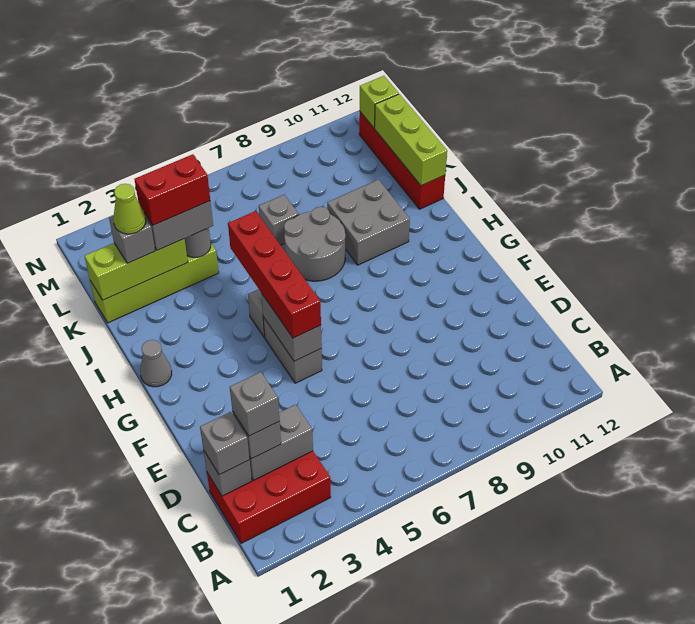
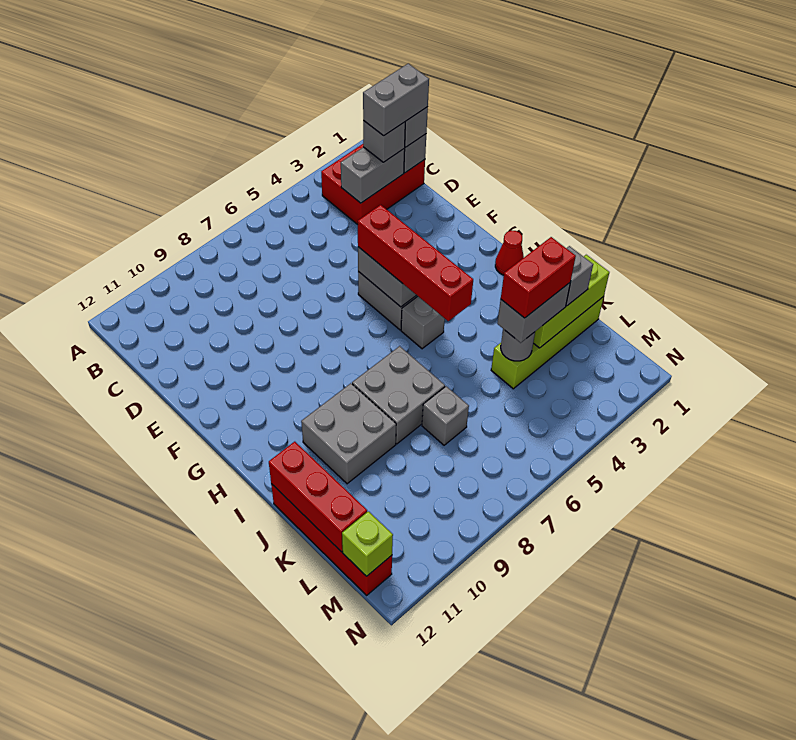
grey 1x1 brick [230,372,280,436] -> grey 1x2 brick [363,63,429,136]
grey 1x1 cone [140,340,172,387] -> red 1x1 cone [495,231,524,275]
grey 2x2 round brick [284,207,346,281] -> grey 2x2 brick [352,346,445,444]
lime 1x3 brick [375,94,447,186] -> red 1x3 brick [269,442,367,552]
lime 1x1 cone [113,184,146,234] -> none

